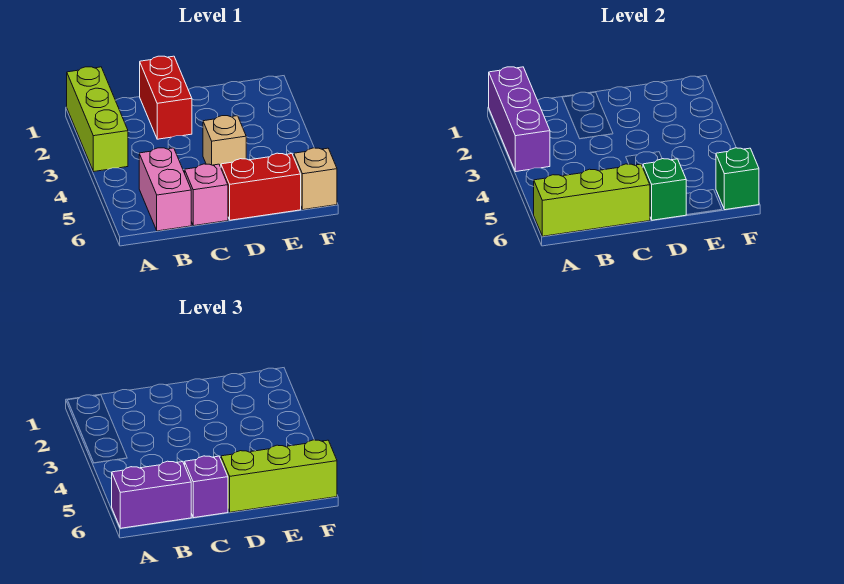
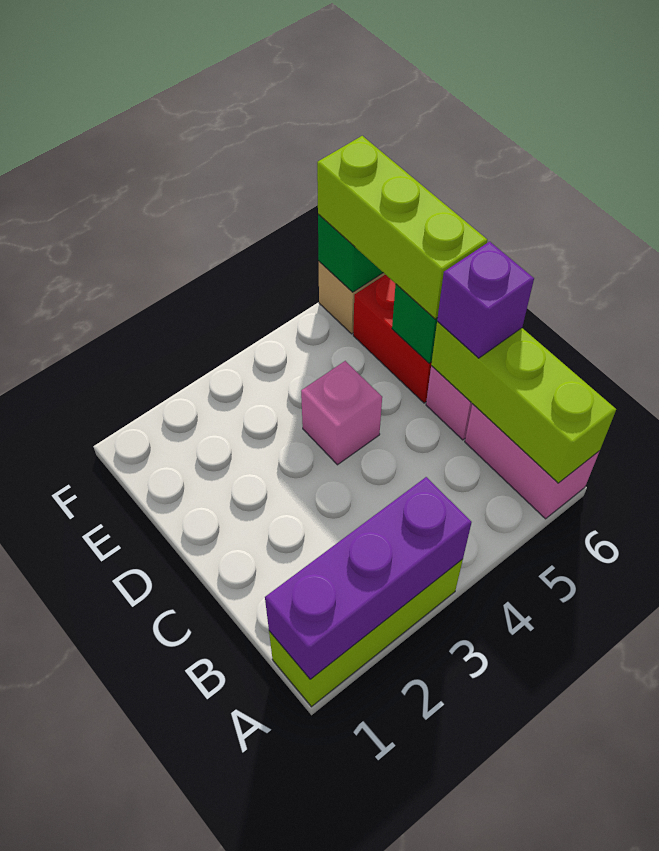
purple 1x2 brick [112,461,192,528] -> none
pink 1x2 brick [139,148,191,231] -> pink 1x2 brick turned to [465,404,599,519]
red 1x2 brick [140,56,192,139] -> none
tan 1x1 brick [203,116,246,167] -> pink 1x1 brick [301,361,382,465]

